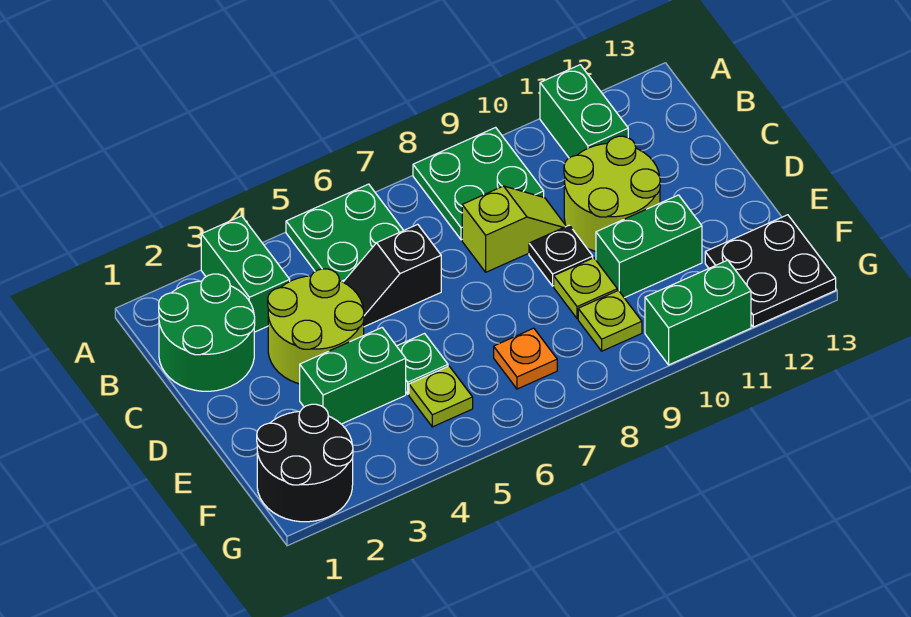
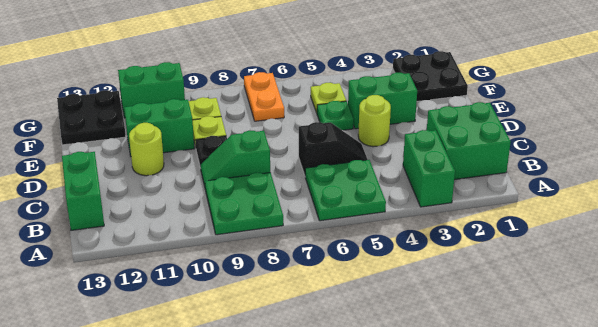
green 1x2 brick [540,65,628,158] -> green 1x2 brick moved to [62,152,104,230]
green 2x2 round brick [159,274,255,391] -> green 2x2 brick [427,102,511,180]
lime 2x2 round brick [268,269,364,384] -> lime 1x1 round brick [358,95,391,147]
lime 1x2 slope [462,186,566,272] -> green 1x2 slope [200,131,270,186]
lime 2x2 round brick [564,136,660,251] -> lime 1x1 round brick [129,123,164,176]
black 2x2 round brick [257,404,353,522] -> black 2x2 plate [393,51,468,101]
orange 1x1 plate [494,328,557,389] -> orange 1x2 plate [244,72,284,121]

